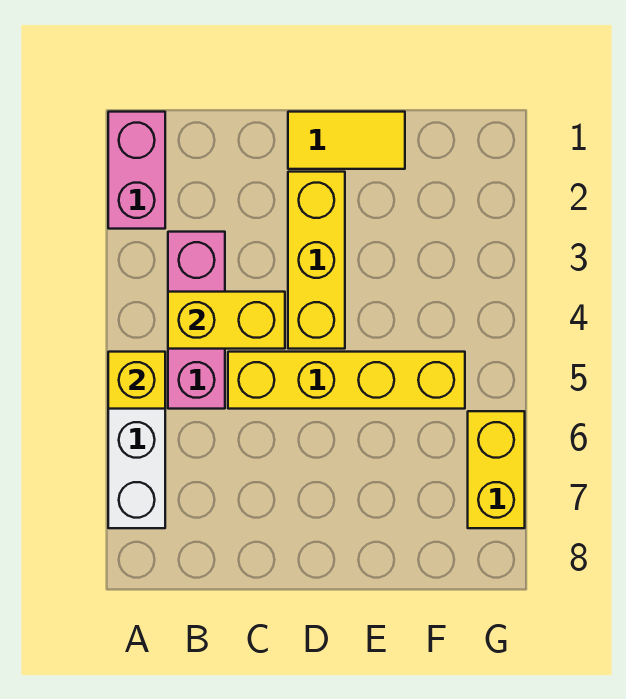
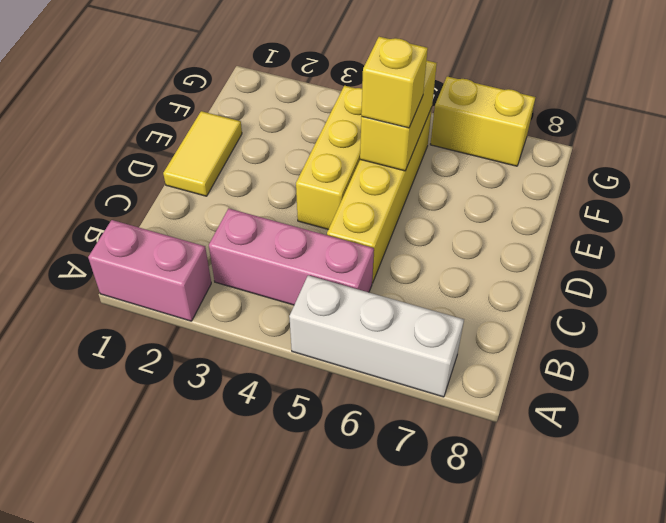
yellow 1x1 brick [108,352,165,409] -> yellow 1x1 brick moved to [361,37,428,128]
yellow 1x2 brick [168,292,285,349] -> yellow 1x2 brick moved to [360,61,437,171]
yellow 1x3 brick [288,172,345,349] -> yellow 1x3 brick turned to [296,86,362,229]

